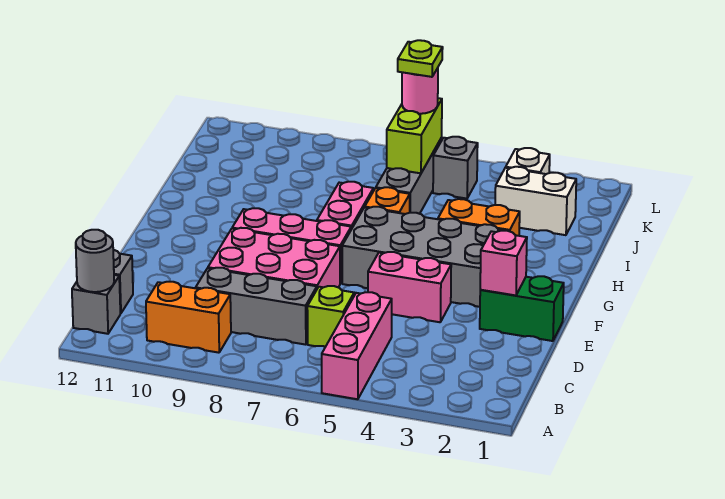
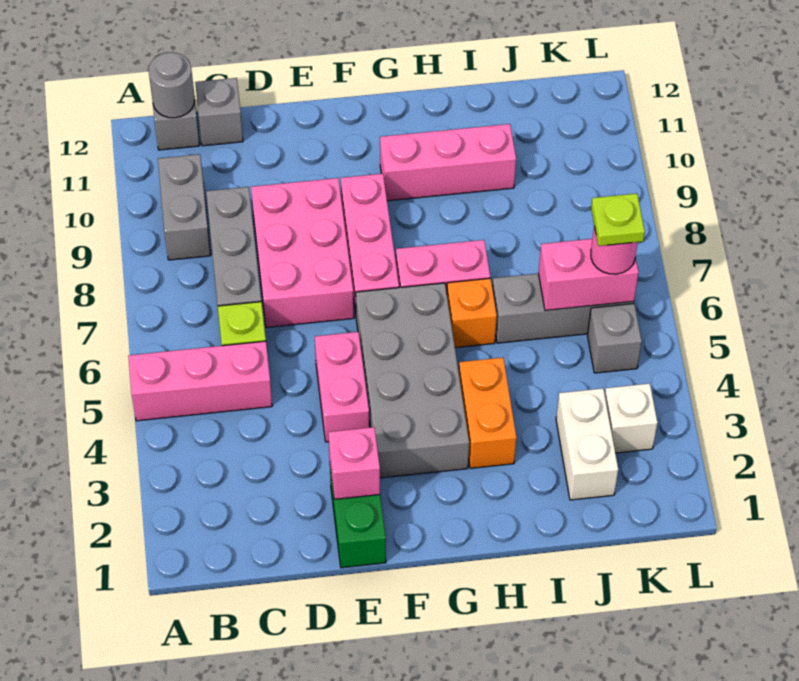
orange 1x2 brick [146,282,231,353] -> grey 1x2 brick [158,154,211,260]
none -> pink 1x3 brick [380,124,516,201]
lime 1x2 brick [387,98,442,173] -> pink 1x2 brick [538,239,639,310]

